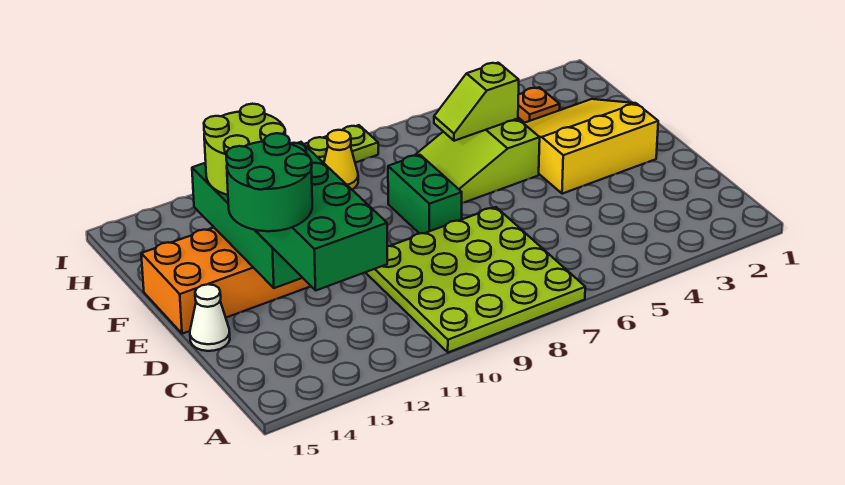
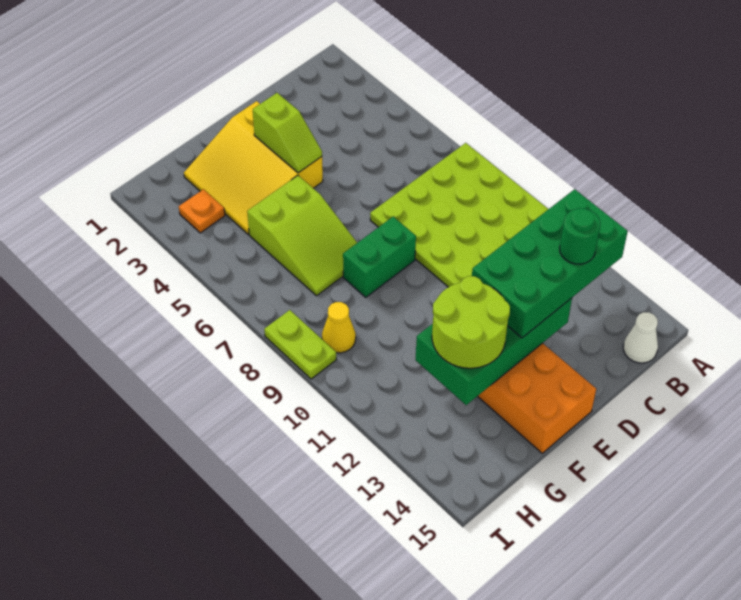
green 2x2 round brick [226,133,312,231] -> green 1x1 round brick [560,208,600,264]
white 1x1 cone [190,284,230,351] -> white 1x1 cone moved to [623,312,658,363]
lime 1x2 slope [434,63,519,141] -> lime 1x2 slope moved to [253,93,322,173]

